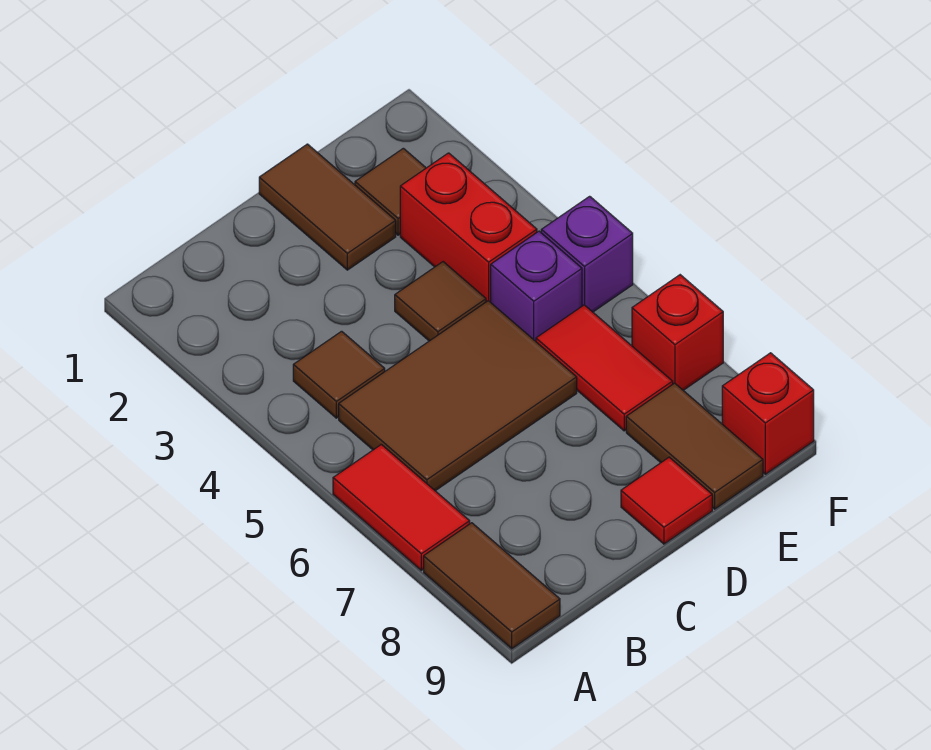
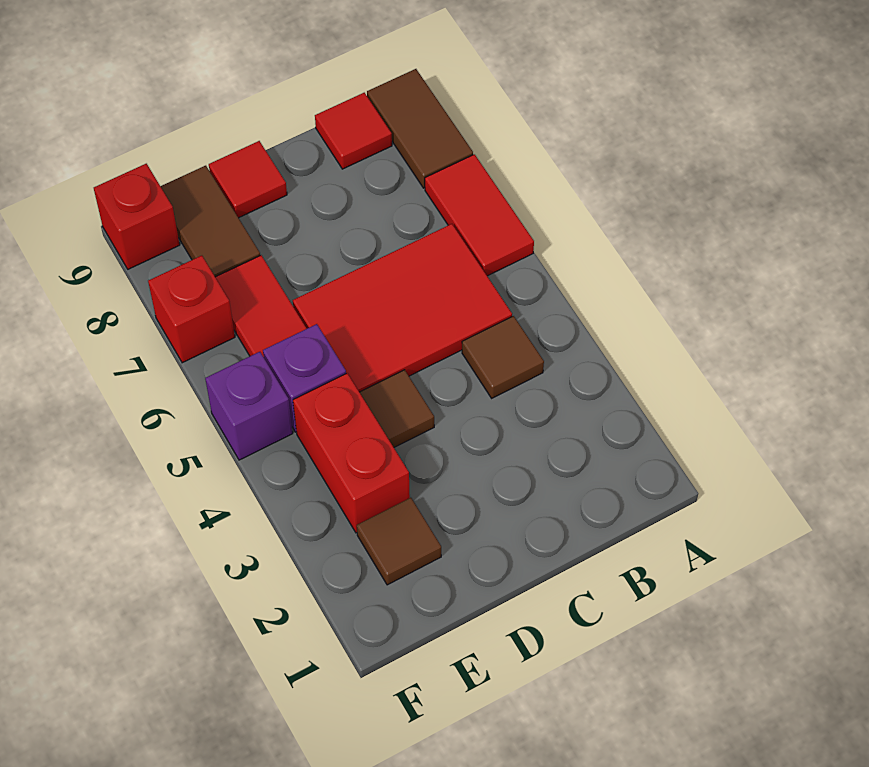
brown 2x3 tile [339,301,577,491] -> red 2x3 tile [293,224,512,392]
none -> red 1x1 tile [315,93,392,169]
brown 1x2 tile [259,144,396,270] -> none

